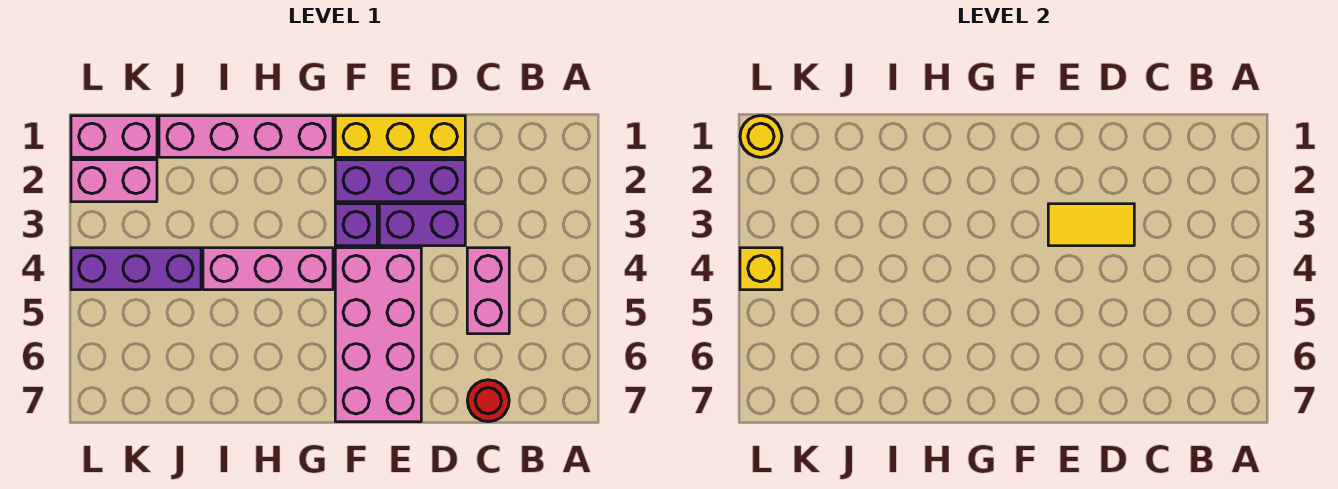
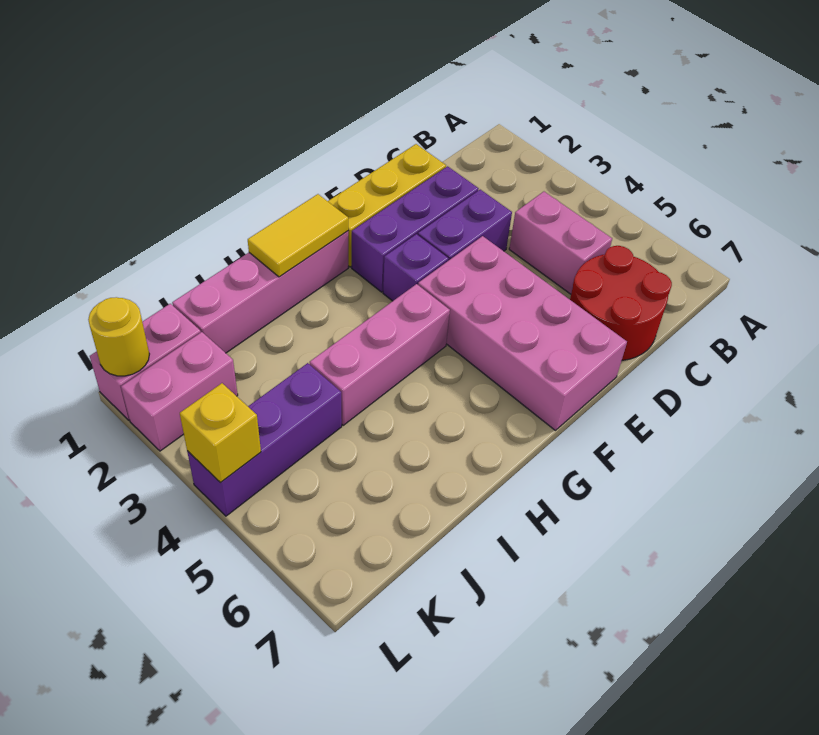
red 1x1 round brick [467,380,509,422] -> red 2x2 round brick [570,246,672,360]
yellow 1x2 tile [1048,204,1134,246] -> yellow 1x2 tile moved to [248,194,348,277]

